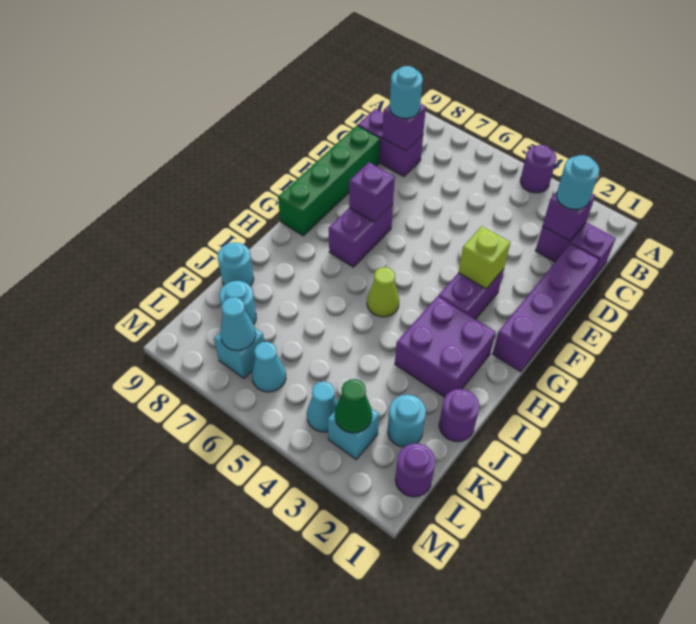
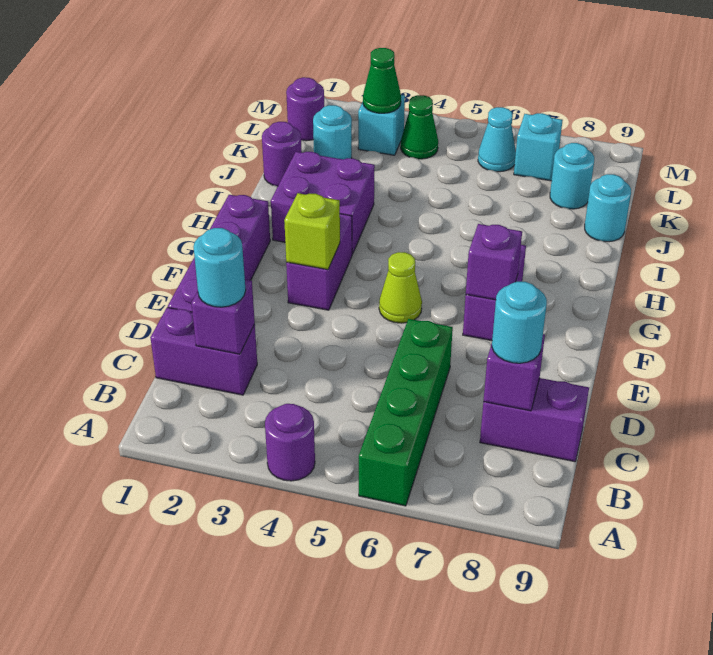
green 1x4 brick [278,126,380,236] -> green 1x4 brick moved to [359,319,453,506]
lime 1x1 cone [367,267,399,317] -> lime 1x1 cone moved to [379,252,422,323]
cyan 1x1 cone [307,382,338,432] -> green 1x1 cone [401,95,438,159]
cyan 1x1 cone [220,297,256,350] -> none

